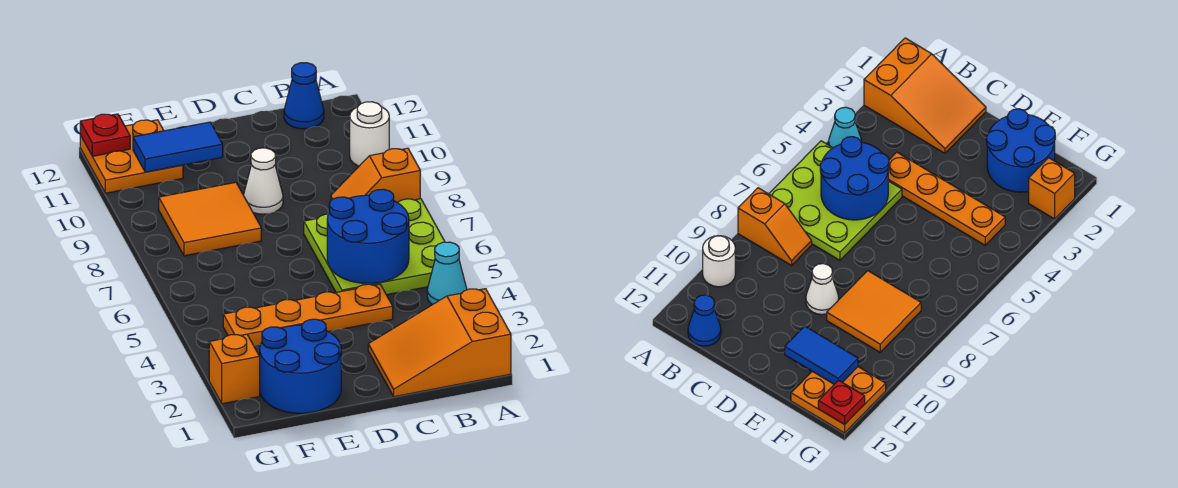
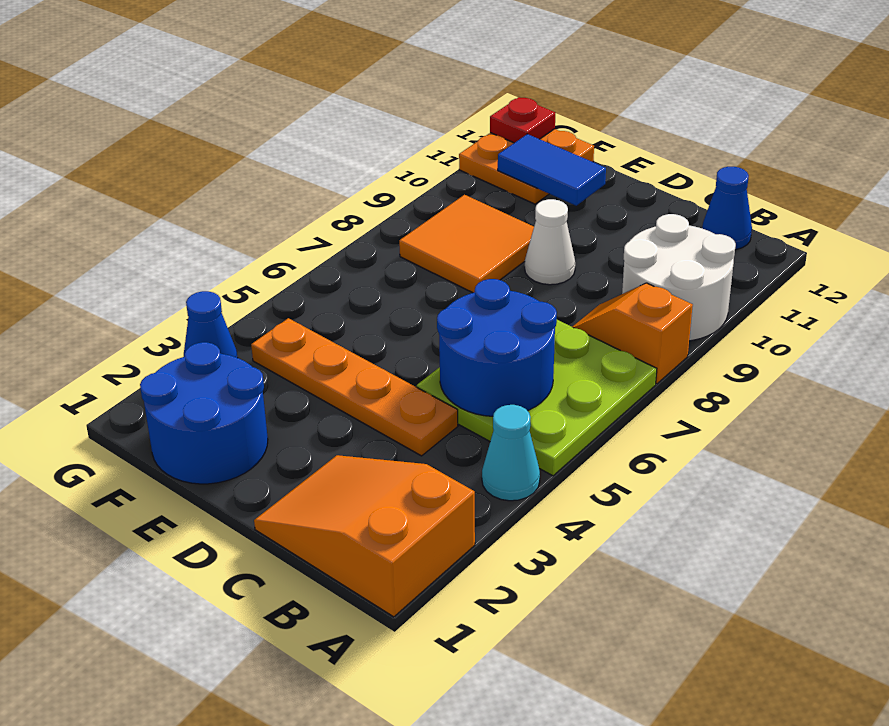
white 1x1 round brick [350,102,389,166] -> white 2x2 round brick [622,214,736,341]
orange 1x1 brick [209,334,260,404] -> none
none -> blue 1x1 cone [184,291,237,358]

